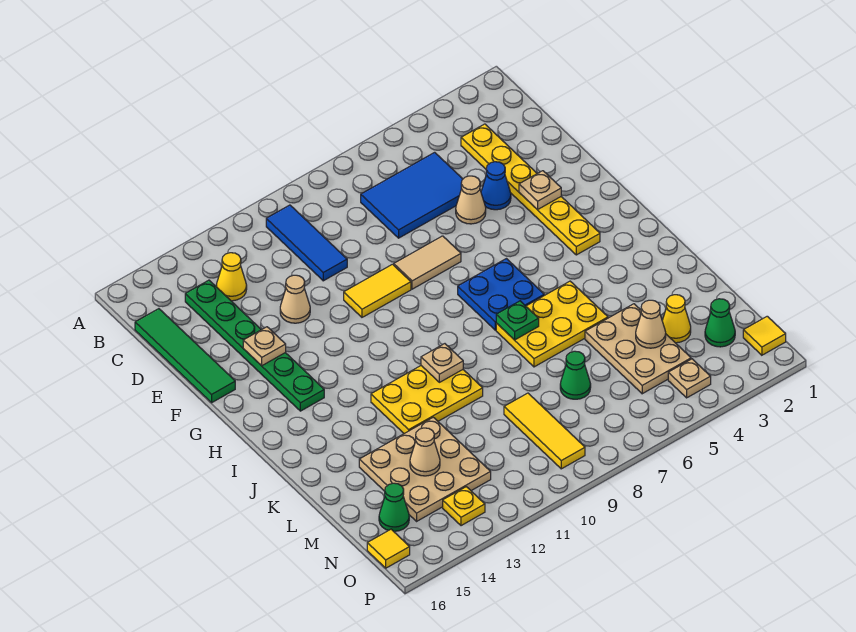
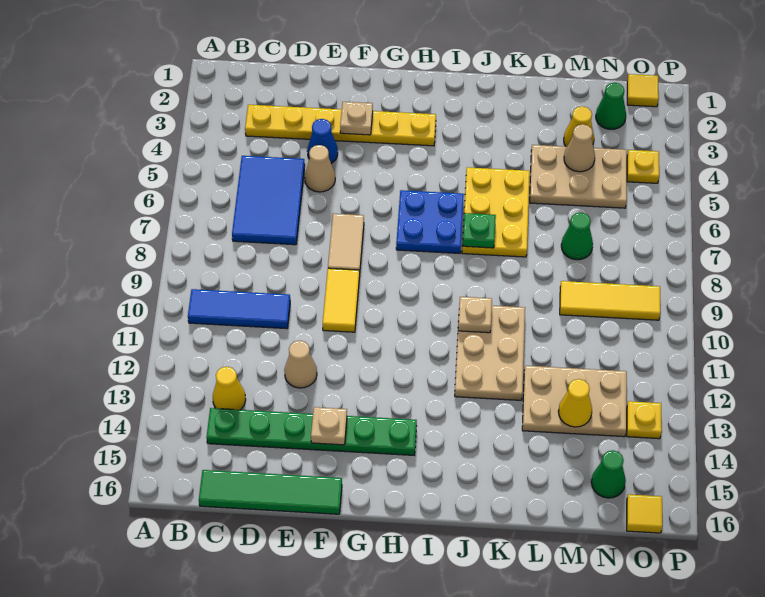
yellow 2x3 plate [371,366,483,434] -> tan 2x3 plate [455,306,525,400]
tan 3x3 plate [359,417,491,521] -> tan 2x3 plate [522,366,627,437]
tan 1x1 cone [410,428,440,476] -> yellow 1x1 cone [558,379,592,427]
tan 1x1 plate [668,359,711,398] -> yellow 1x1 plate [627,150,659,183]

